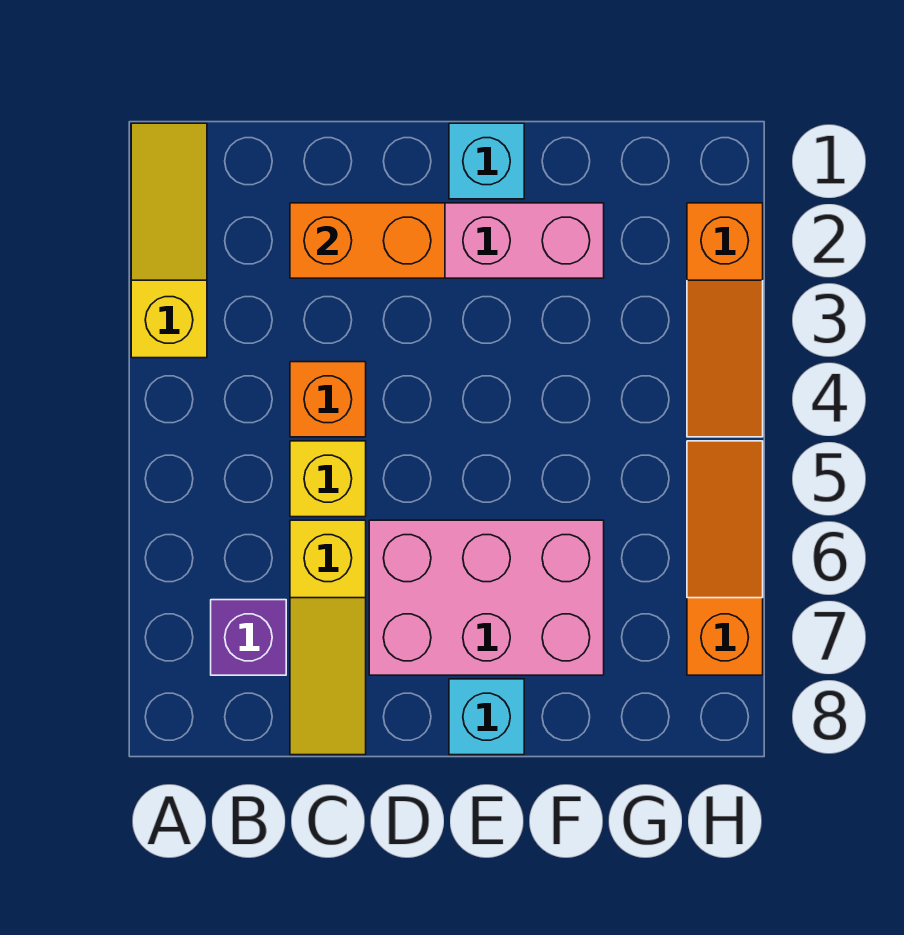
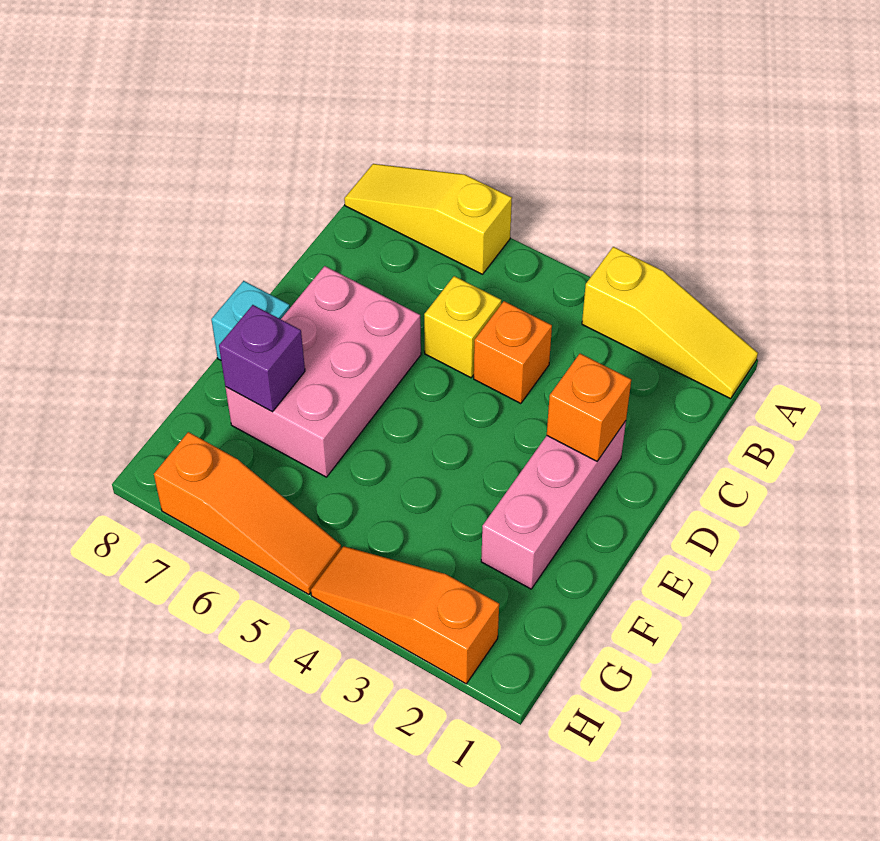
purple 1x1 brick [211,600,286,675] -> purple 1x1 brick moved to [219,305,305,412]
orange 1x2 brick [290,203,445,278] -> orange 1x1 brick [547,354,631,461]
yellow 1x3 slope [290,520,366,755] -> yellow 1x3 slope moved to [344,164,512,274]
cyan 1x1 brick [449,123,524,199] -> none

